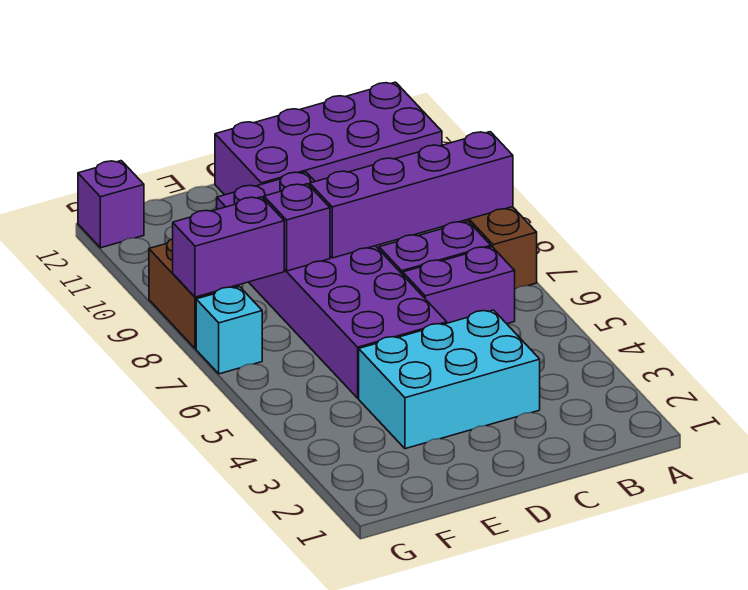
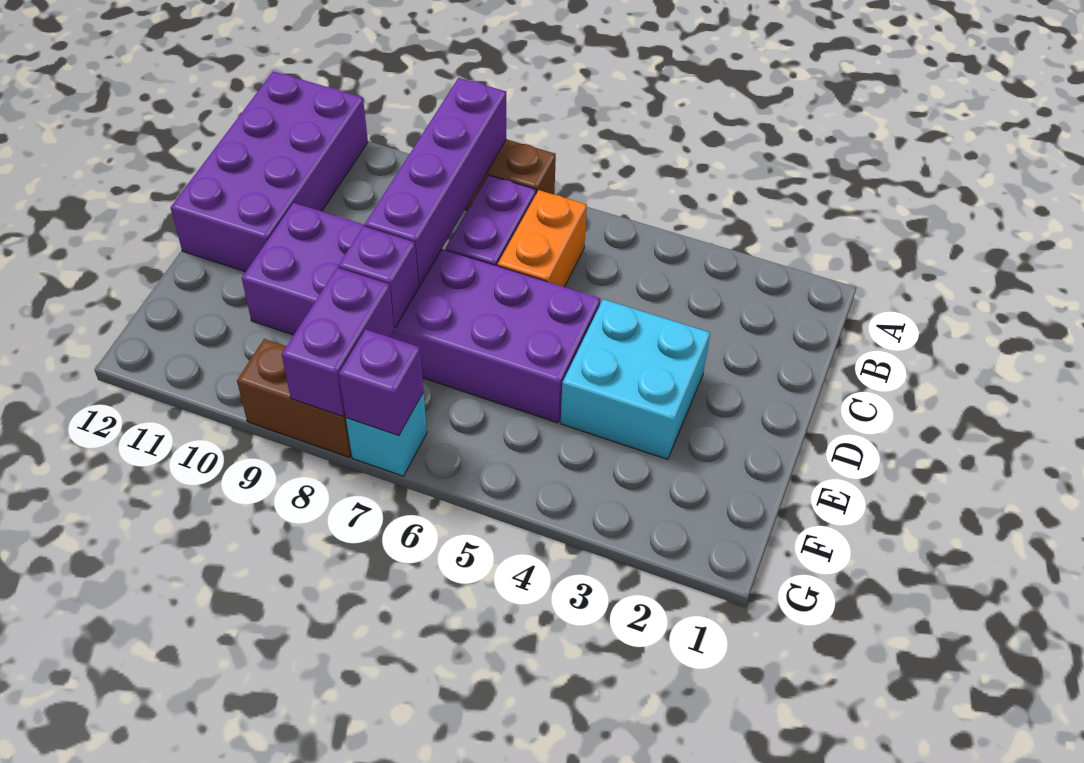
purple 1x2 brick [403,247,515,324] -> orange 1x2 brick [498,190,587,287]
cyan 2x3 brick [359,310,540,449] -> cyan 2x2 brick [561,299,710,459]
purple 1x1 brick [78,161,144,248] -> purple 1x1 brick moved to [339,329,423,436]

